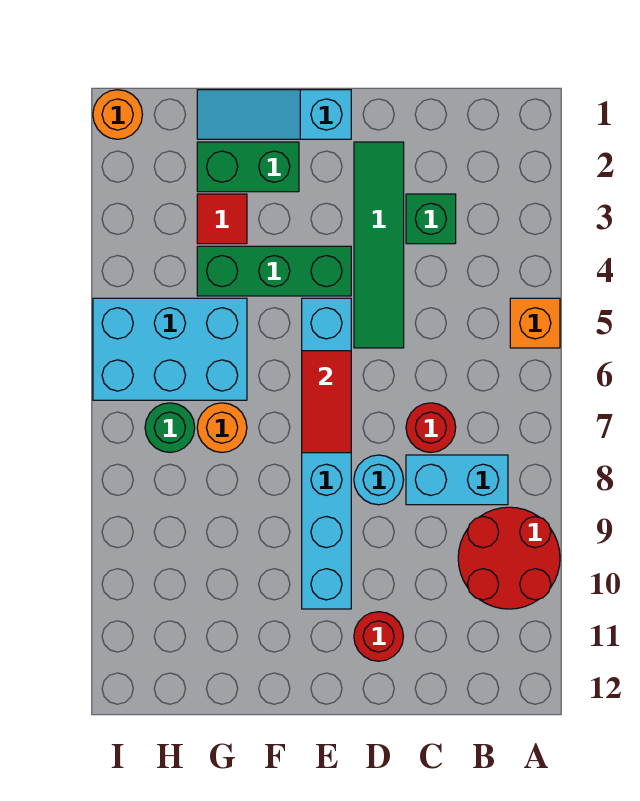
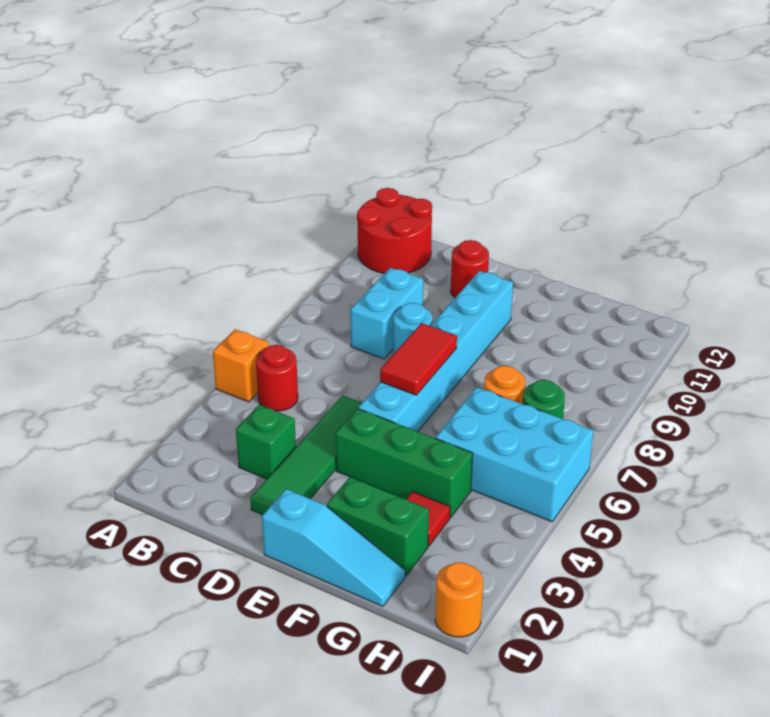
red 2x2 round brick [458,507,560,609] -> red 2x2 round brick moved to [357,188,432,274]
cyan 1x2 brick [406,455,508,505] -> cyan 1x2 brick turned to [350,268,423,359]
red 1x1 round brick [406,403,456,452] -> red 1x1 round brick moved to [256,345,298,411]

